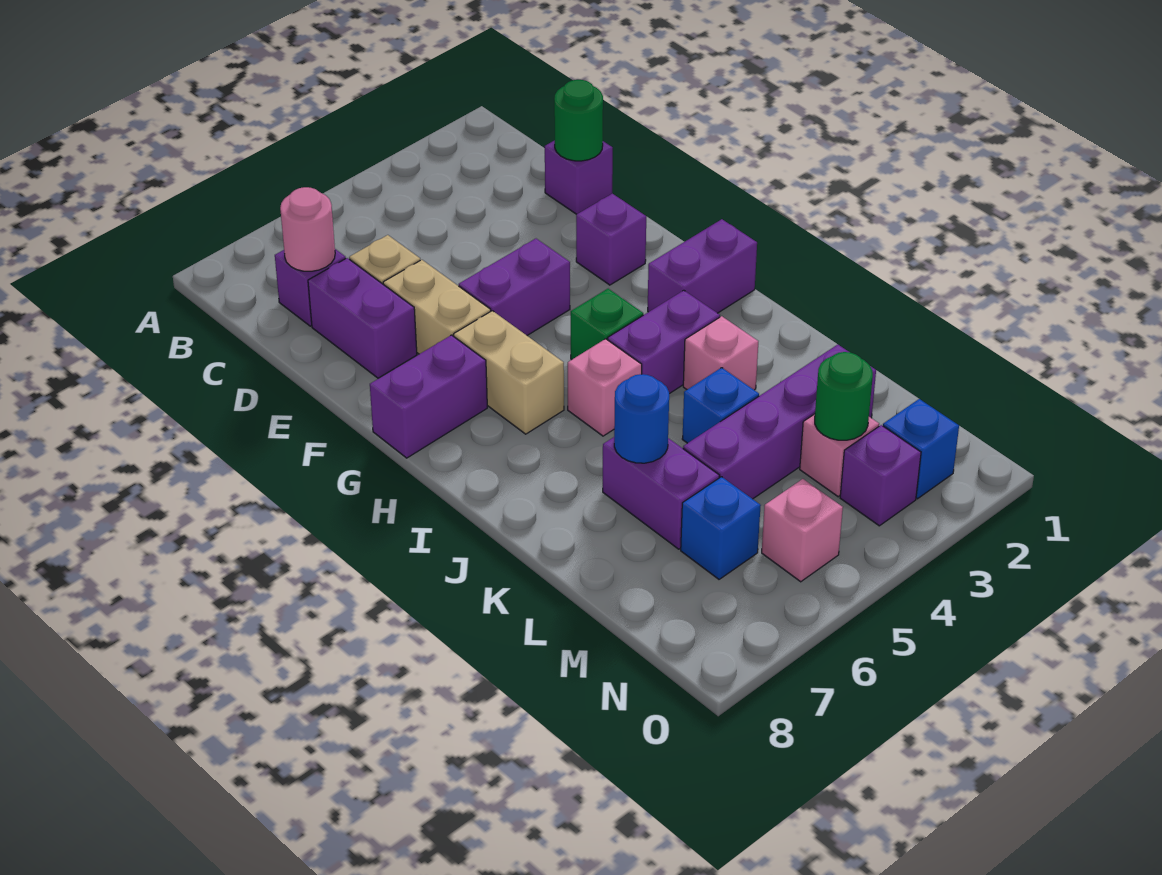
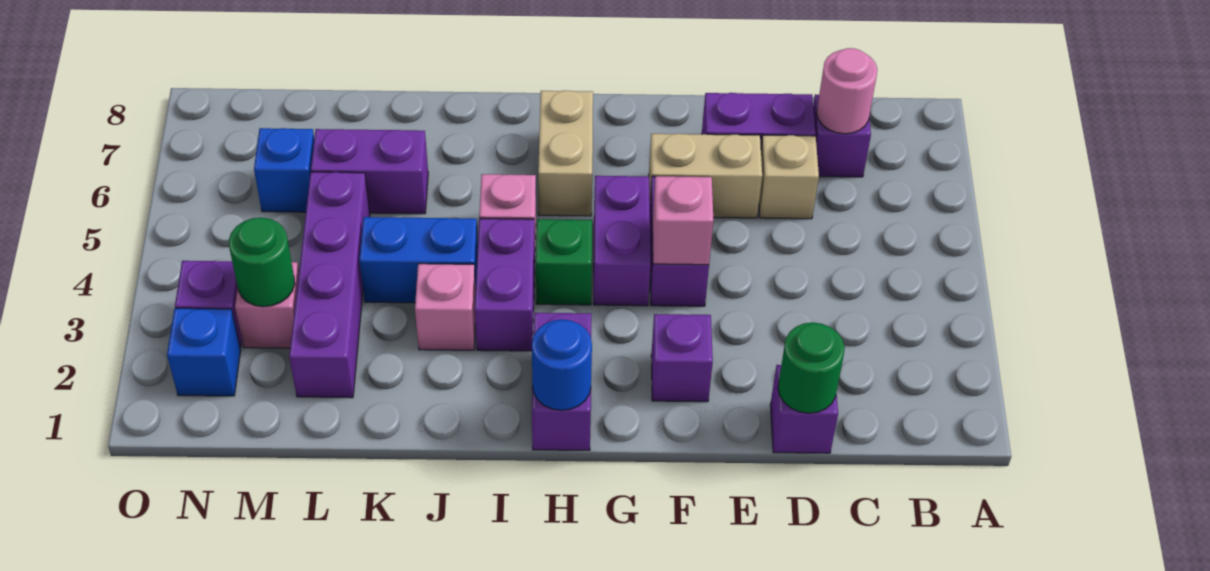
tan 1x2 brick [454,311,564,434] -> tan 1x2 brick turned to [538,91,593,216]
purple 1x2 brick [370,335,487,458] -> purple 1x2 brick moved to [594,176,650,306]
blue 1x1 brick [682,368,759,443] -> blue 1x2 brick [359,217,478,303]
blue 1x1 round brick [614,374,669,463] -> blue 1x1 round brick moved to [532,319,592,410]
pink 1x1 brick [762,479,843,582] -> pink 1x1 brick moved to [653,176,713,265]

